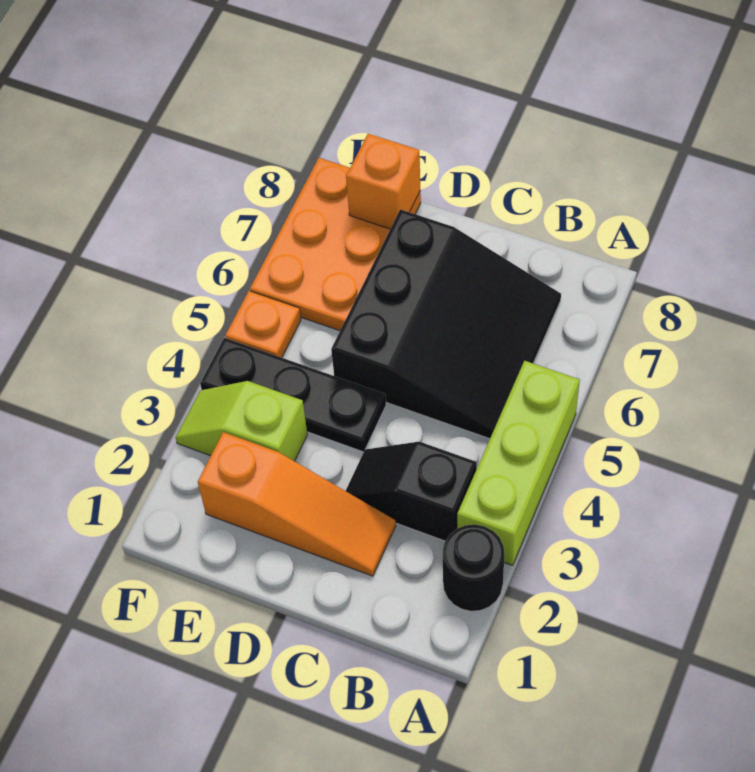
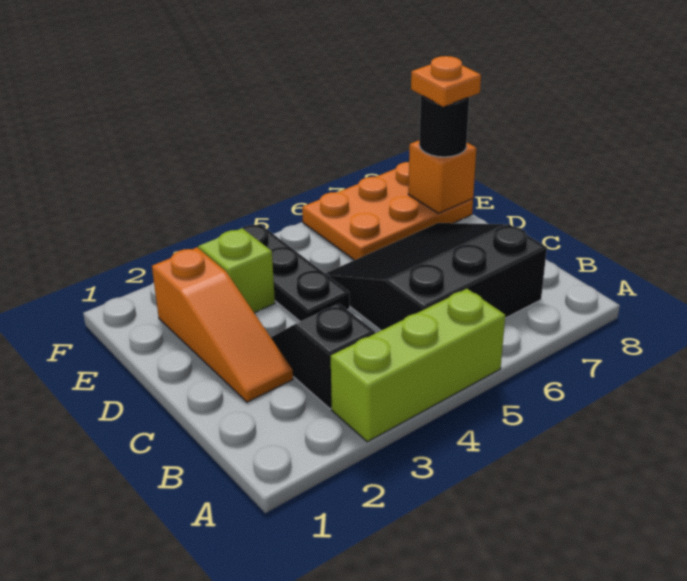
black 1x1 round brick [443,525,505,611] -> black 1x1 round brick moved to [419,95,469,157]
black 3x3 slope [331,209,561,439] -> black 3x3 slope turned to [325,223,547,330]
orange 1x1 plate [225,291,301,358] -> orange 1x1 plate moved to [411,56,481,107]

